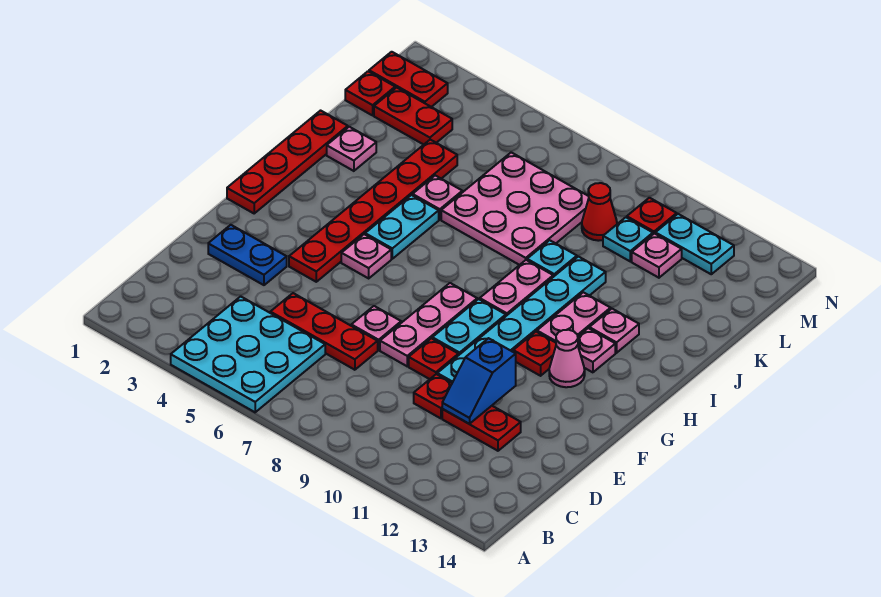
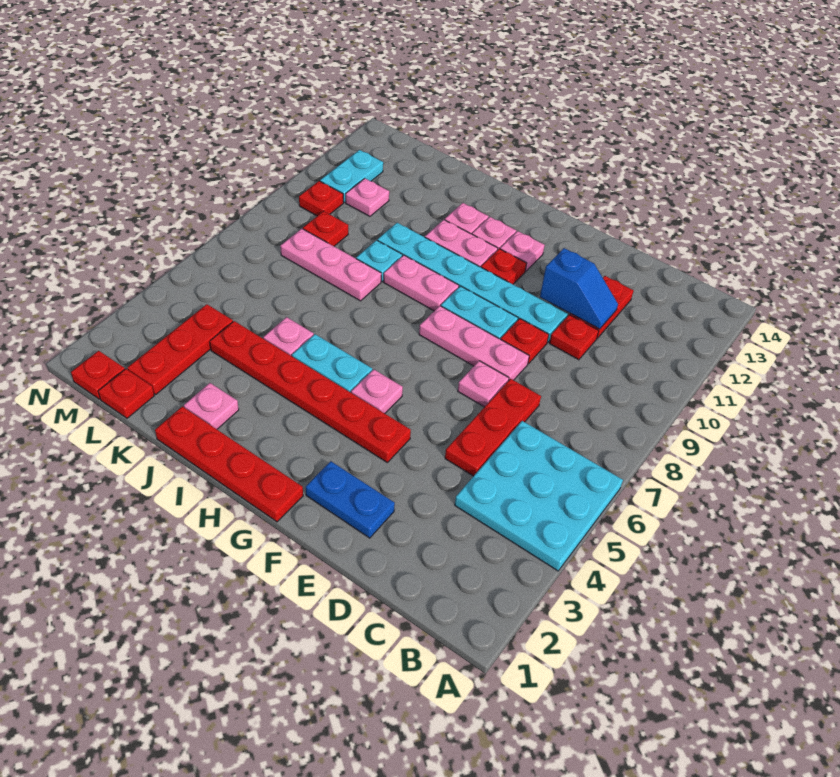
blue 1x2 plate [208,225,287,285] -> blue 1x2 plate turned to [306,461,395,538]
pink 1x1 cone [549,330,585,387] -> pink 1x1 plate [500,231,545,272]
pink 3x3 plate [441,152,589,265] -> pink 1x3 plate [280,229,381,301]
red 1x2 plate [374,88,452,145] -> red 1x3 plate [127,304,233,394]
red 1x1 cone [582,183,617,241] -> red 1x1 plate [303,211,348,246]
cyan 1x1 plate [603,217,653,261] -> none
red 1x2 plate [369,52,448,107] -> red 1x1 plate [71,351,125,399]

